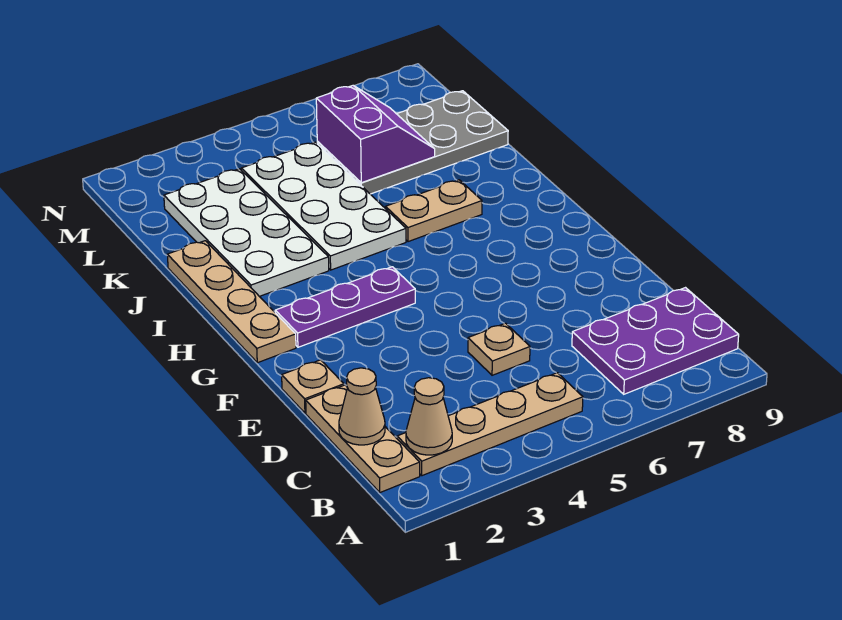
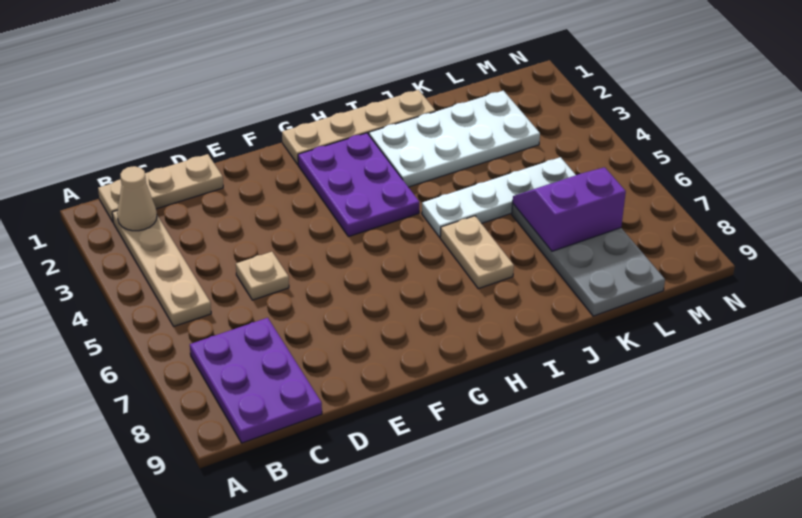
tan 1x1 cone [339,368,385,445] -> none
tan 1x1 plate [282,360,344,413] -> none
purple 1x3 plate [275,267,415,347] -> purple 2x3 plate [298,133,419,237]
white 2x4 plate [241,142,406,270] -> white 1x4 plate [422,157,575,237]
purple 2x2 slope [316,86,435,183] -> purple 2x2 slope turned to [513,167,626,251]

